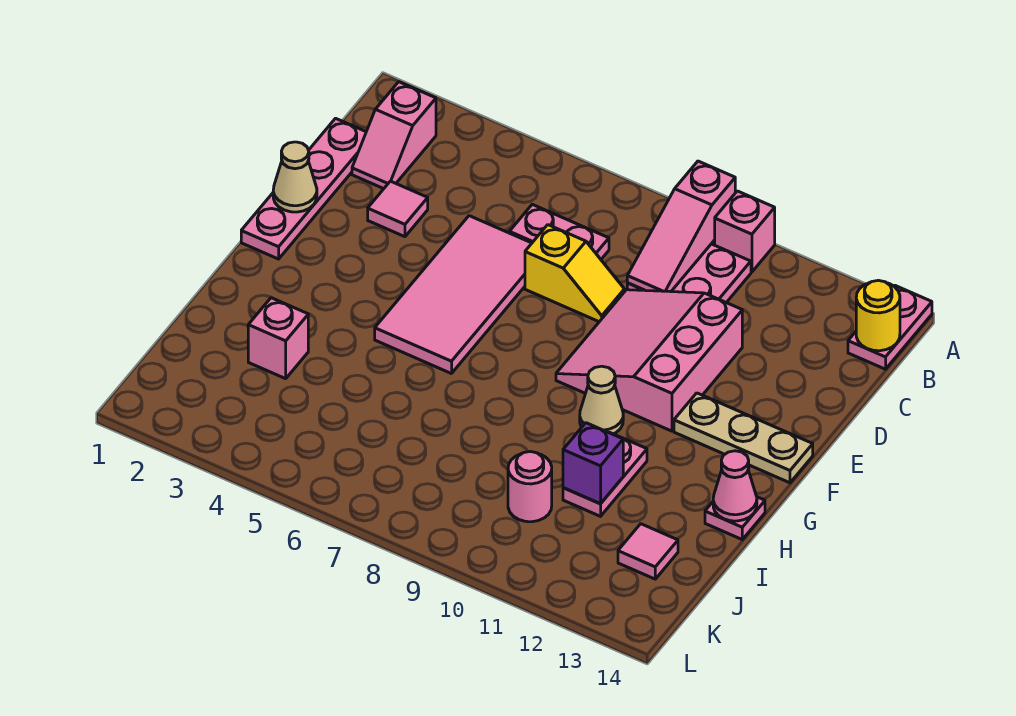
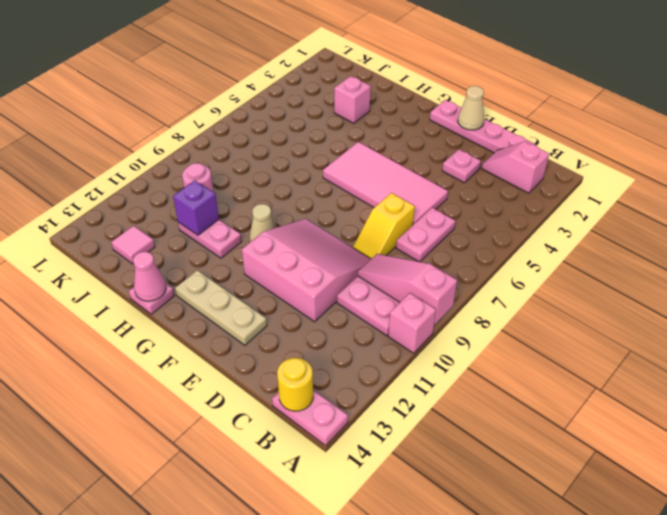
pink 1x1 tile [368,181,428,237] -> pink 1x1 plate [442,149,481,183]
tan 1x3 plate [674,393,813,483] -> tan 1x3 plate turned to [175,270,267,345]

